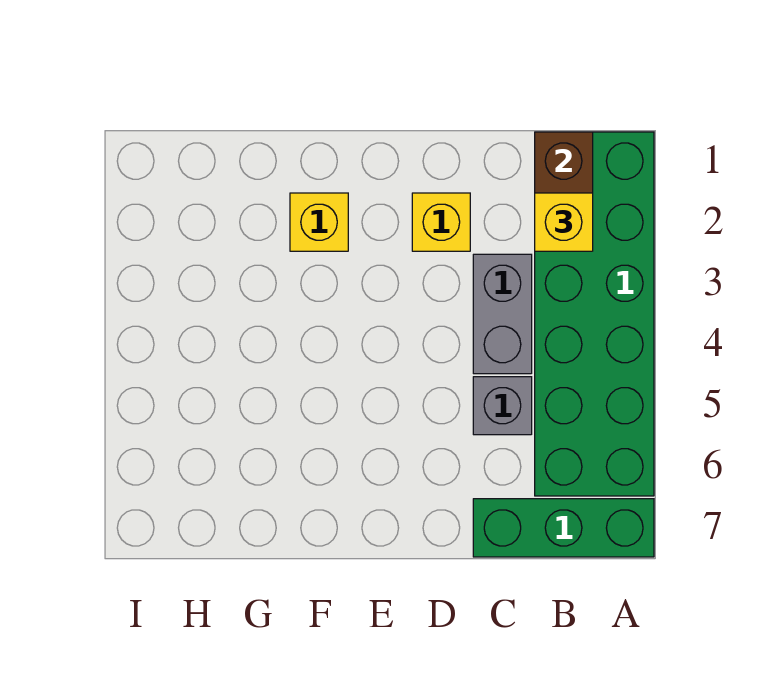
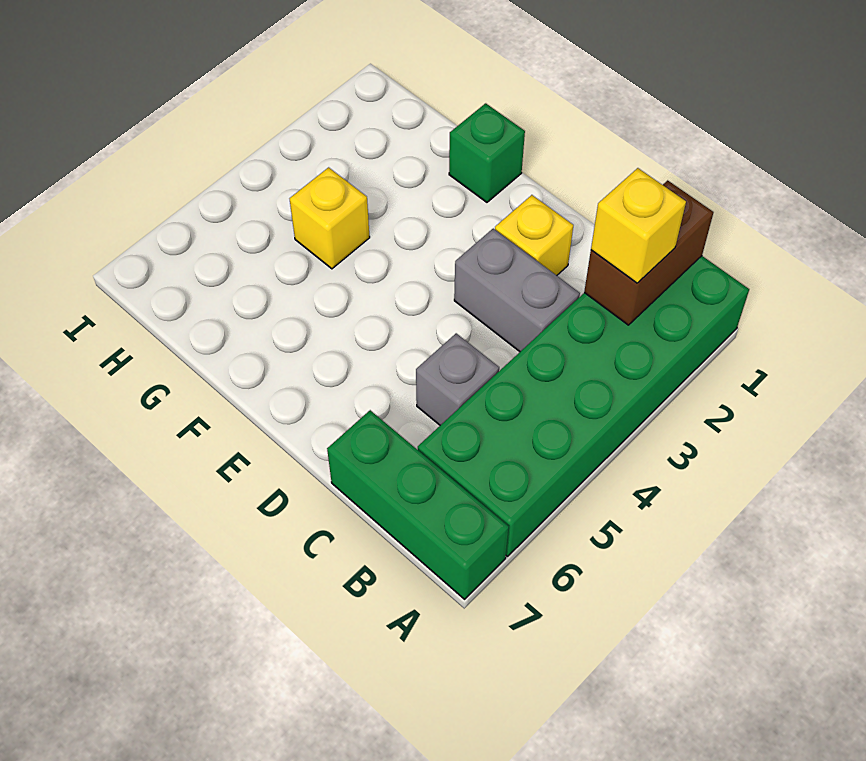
grey 1x2 brick [473,254,532,374] -> grey 1x2 brick turned to [454,229,580,352]
none -> green 1x1 brick [449,103,525,202]
yellow 1x1 brick [290,193,348,251] -> yellow 1x1 brick moved to [290,167,370,269]

